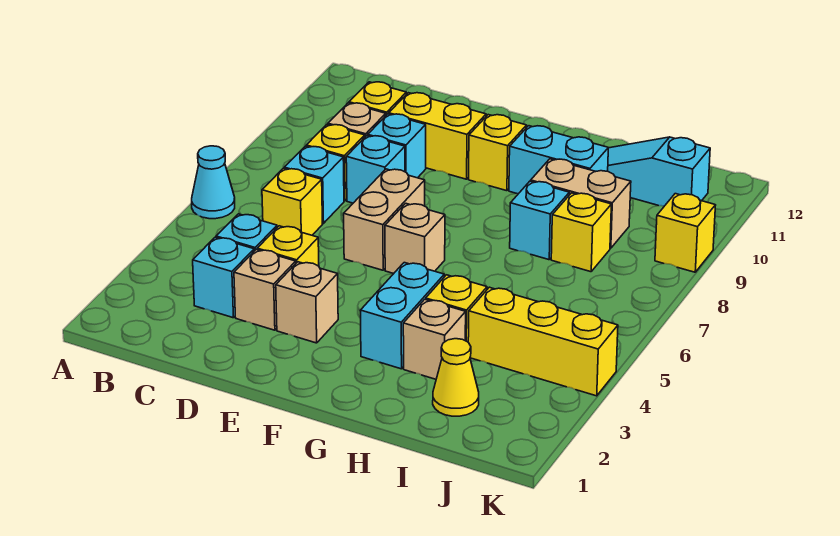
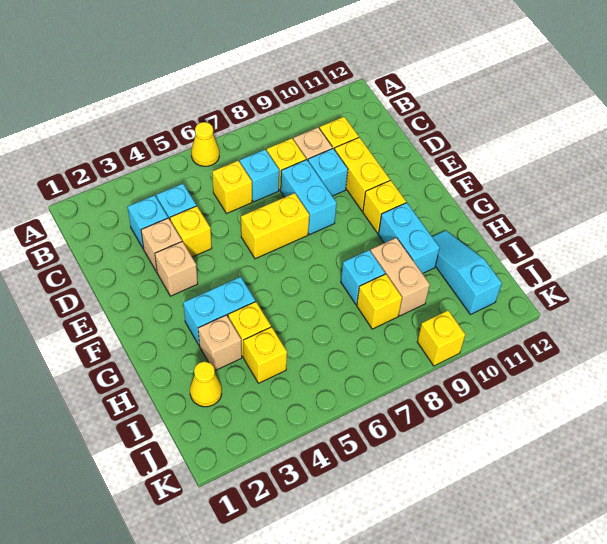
cyan 1x1 cone [192,146,235,219] -> yellow 1x1 cone [191,122,219,166]
cyan 1x1 brick [346,136,405,203] -> cyan 1x2 brick [281,160,337,235]
tan 1x2 brick [344,169,425,270] -> yellow 1x2 brick [241,193,309,259]
tan 1x1 brick [385,203,445,274] -> none
yellow 1x3 brick [468,287,618,396] -> yellow 1x1 brick [244,327,287,383]

